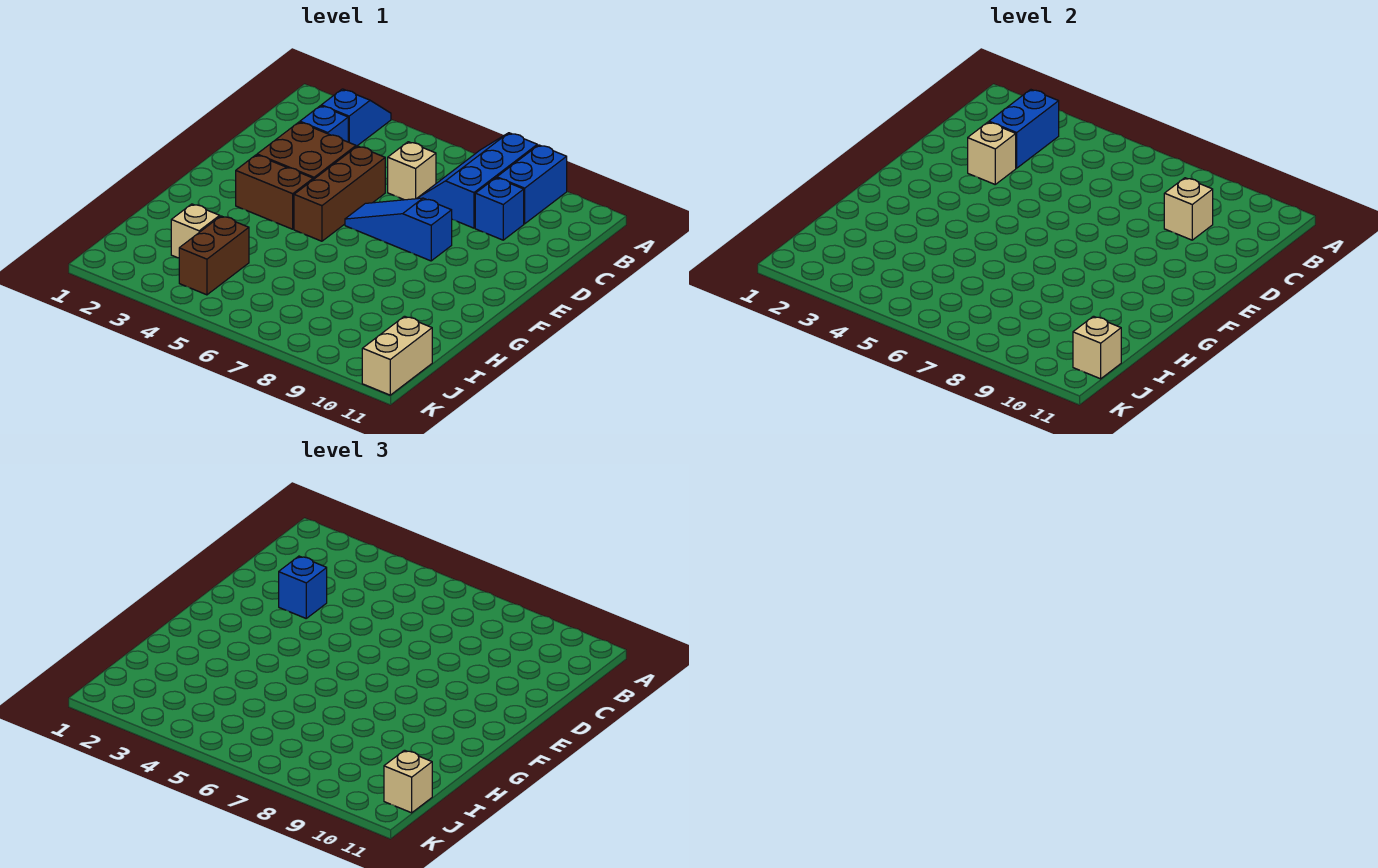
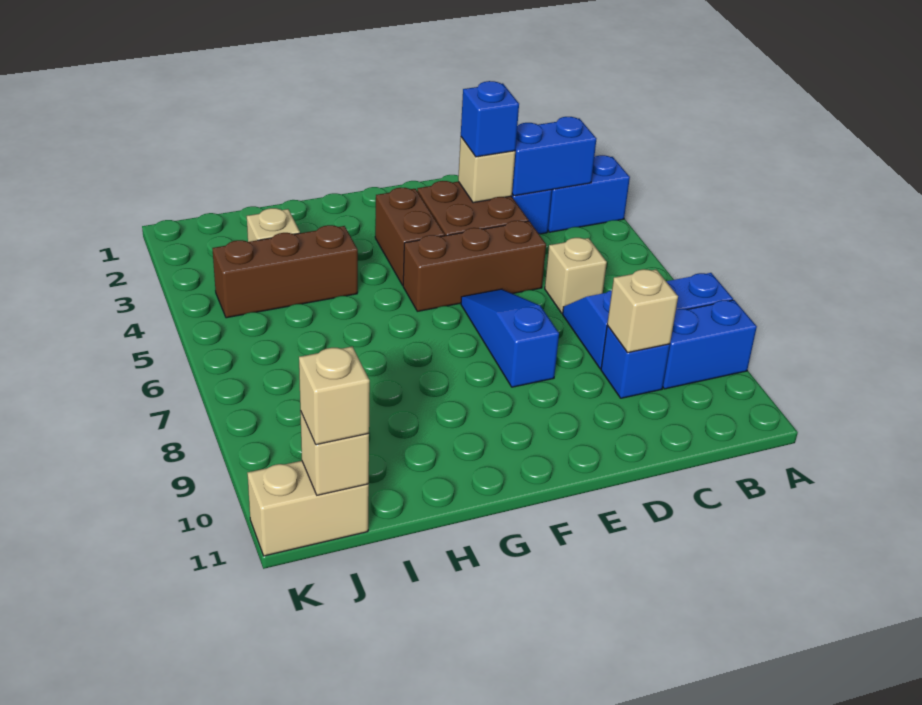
blue 1x2 slope [321,89,391,147] -> blue 1x2 brick [548,155,630,232]
brown 1x2 brick [179,216,249,295] -> brown 1x3 brick [212,225,358,318]

